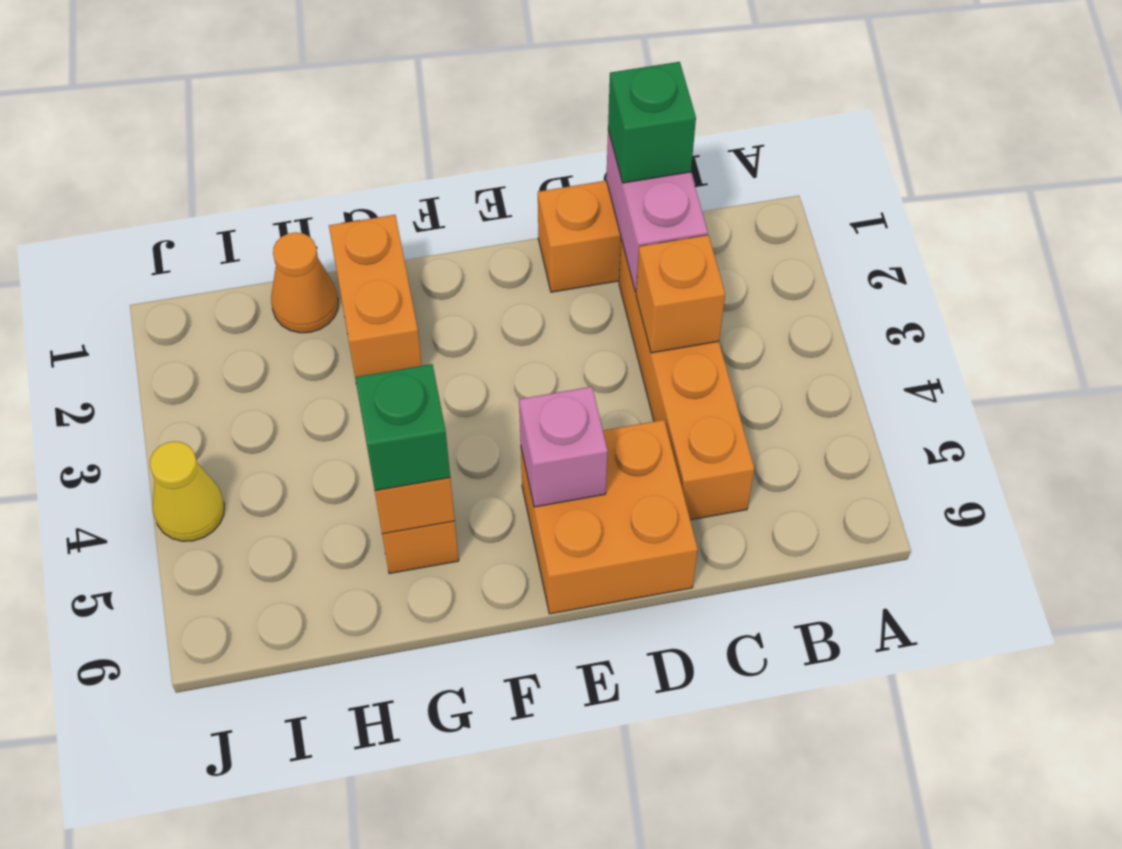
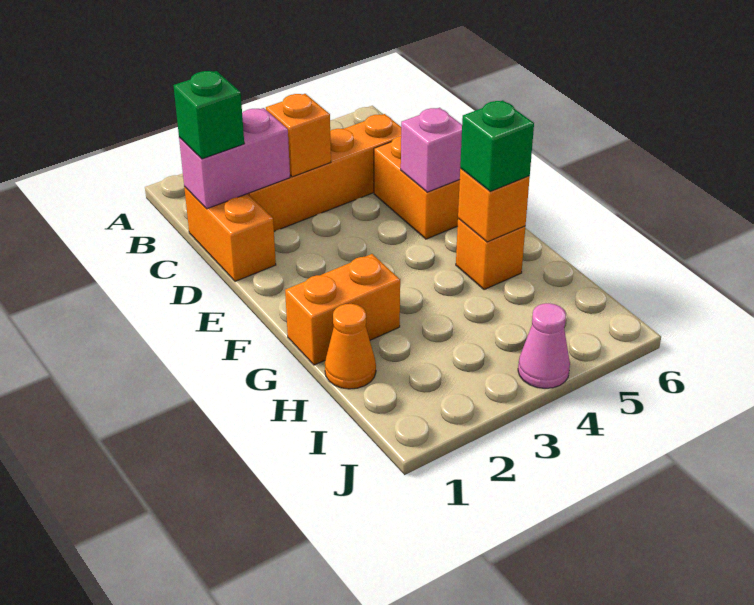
yellow 1x1 cone [150,441,224,541] -> pink 1x1 cone [518,303,570,388]

